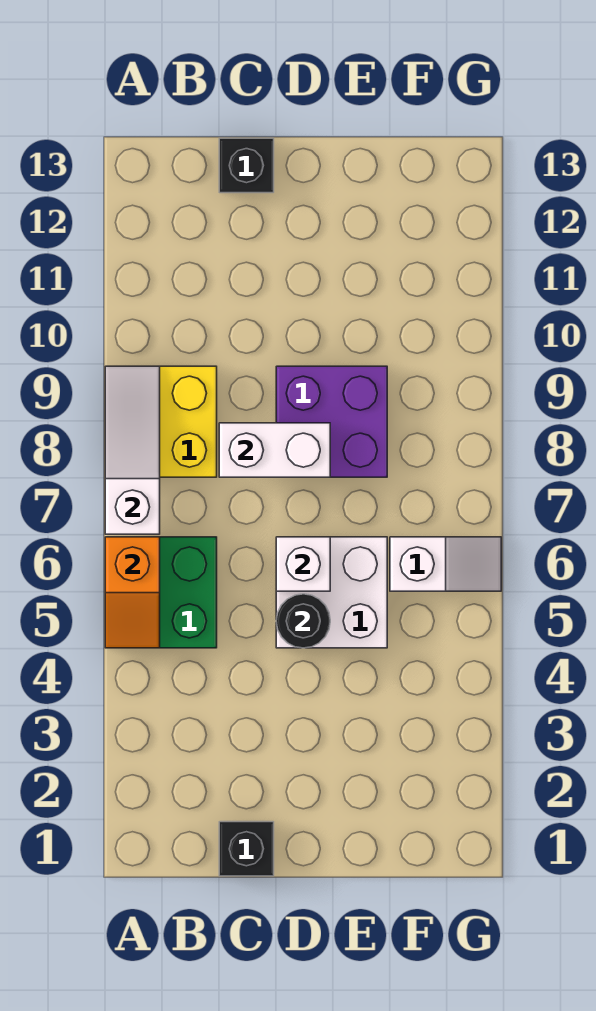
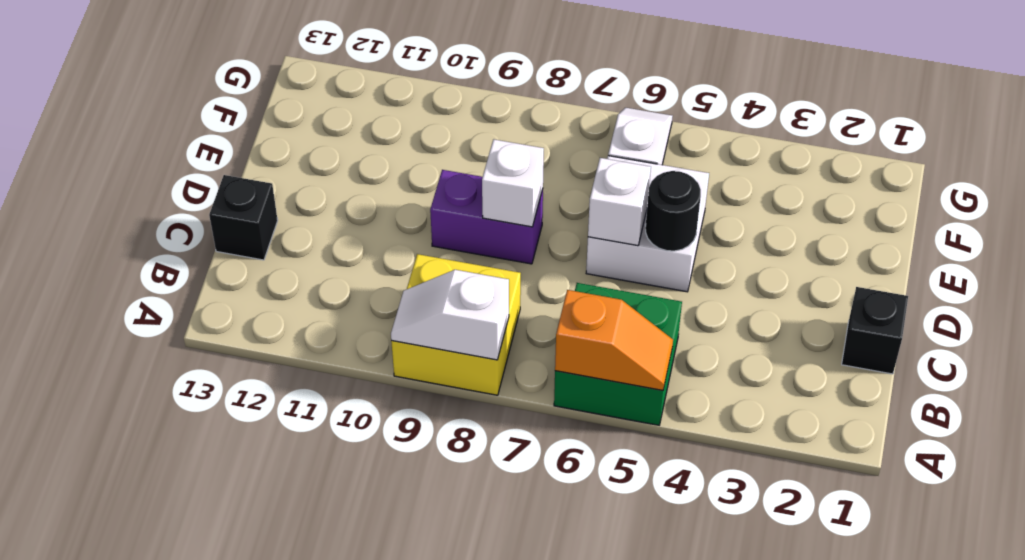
white 1x3 slope [105,366,160,534] -> white 1x2 slope [391,270,509,360]
white 1x2 brick [219,423,330,477] -> white 1x1 brick [482,139,544,227]
purple 2x2 brick [276,366,387,477] -> purple 1x2 brick [430,170,543,264]

